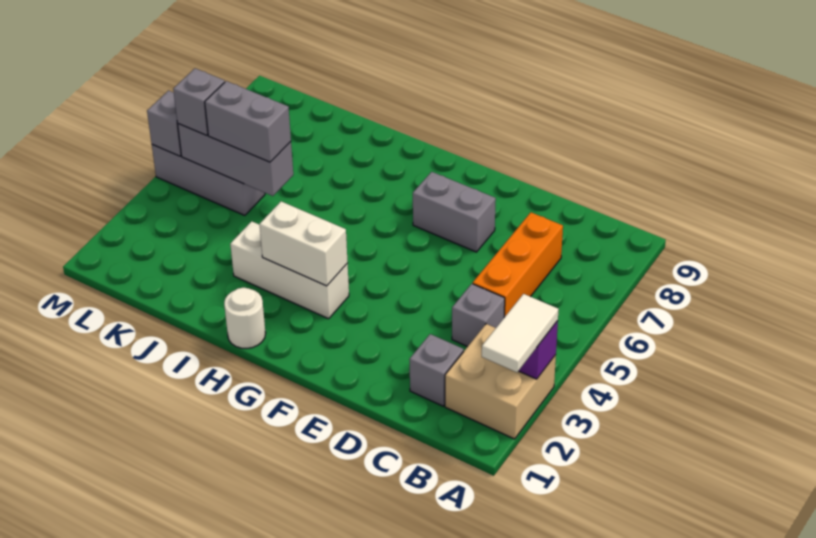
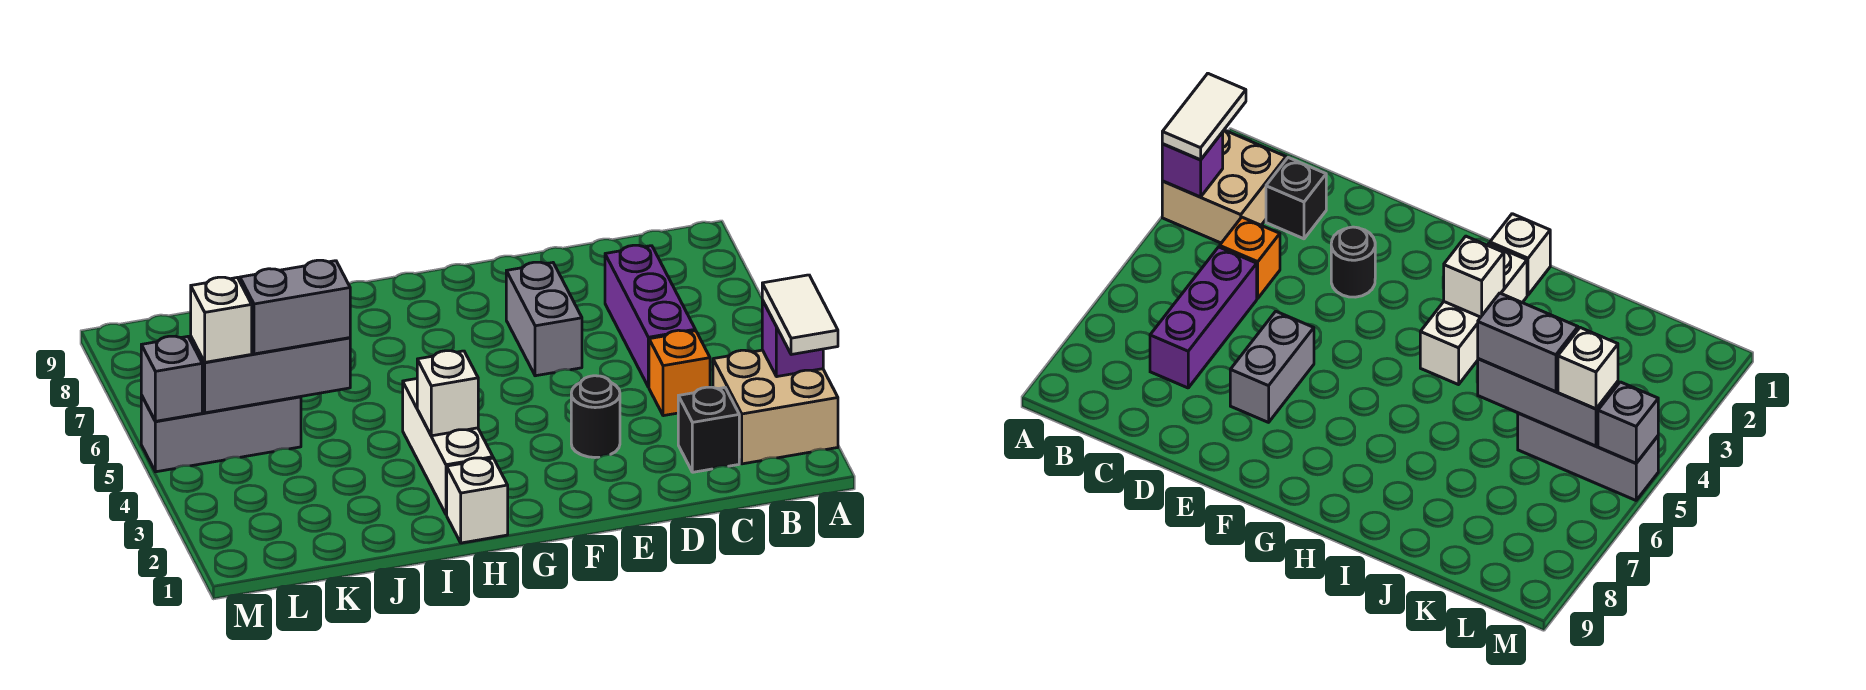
grey 1x1 brick [409,334,464,406] -> black 1x1 brick [678,387,739,472]
grey 1x1 brick [452,284,505,347] -> orange 1x1 brick [649,330,710,416]
orange 1x3 brick [473,212,563,317] -> purple 1x3 brick [605,245,695,387]
none -> black 1x1 round brick [571,376,620,458]
grey 1x2 brick [413,172,496,252] -> grey 1x2 brick turned to [506,262,582,376]
white 1x3 brick [230,221,349,319] -> white 1x3 brick turned to [403,379,493,515]
white 1x2 brick [259,201,348,286] -> white 1x1 brick [417,351,478,436]
white 1x1 round brick [224,288,266,348] -> white 1x1 brick [447,458,508,543]
grey 1x1 brick [173,68,225,136] -> white 1x1 brick [191,277,252,362]

